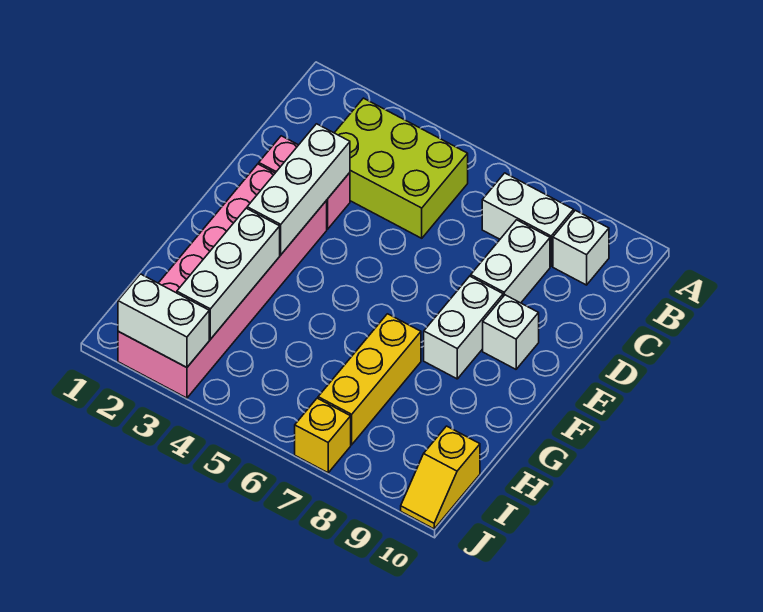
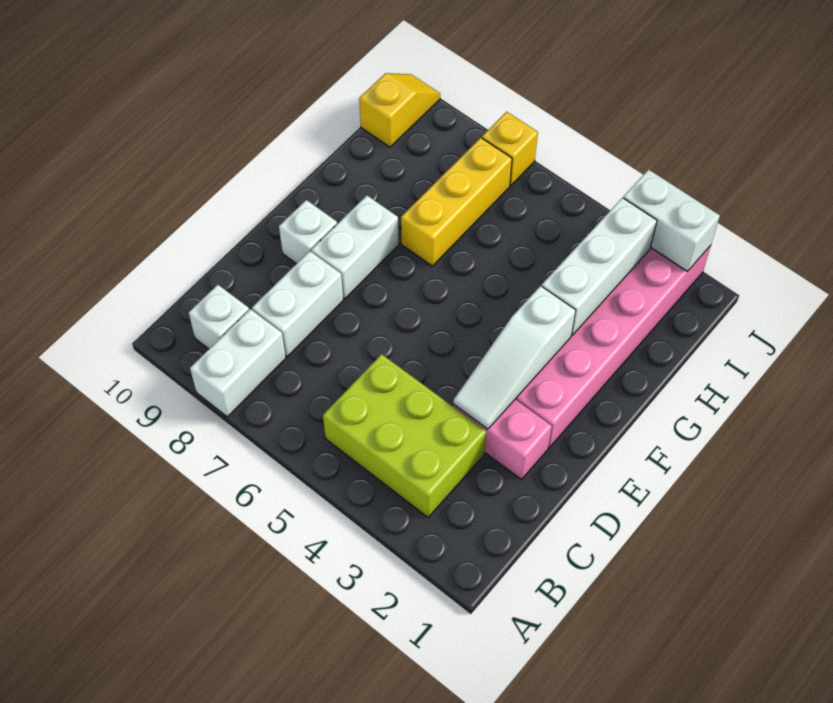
white 1x2 brick [482,173,574,266] -> white 1x2 brick turned to [190,309,286,417]
white 1x3 brick [247,124,350,255] -> white 1x3 slope [453,286,576,429]

